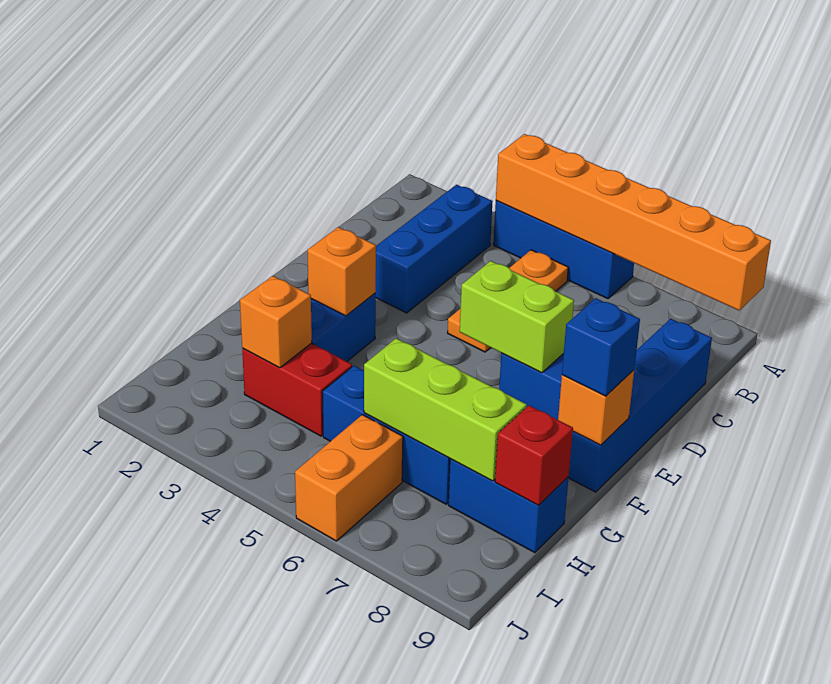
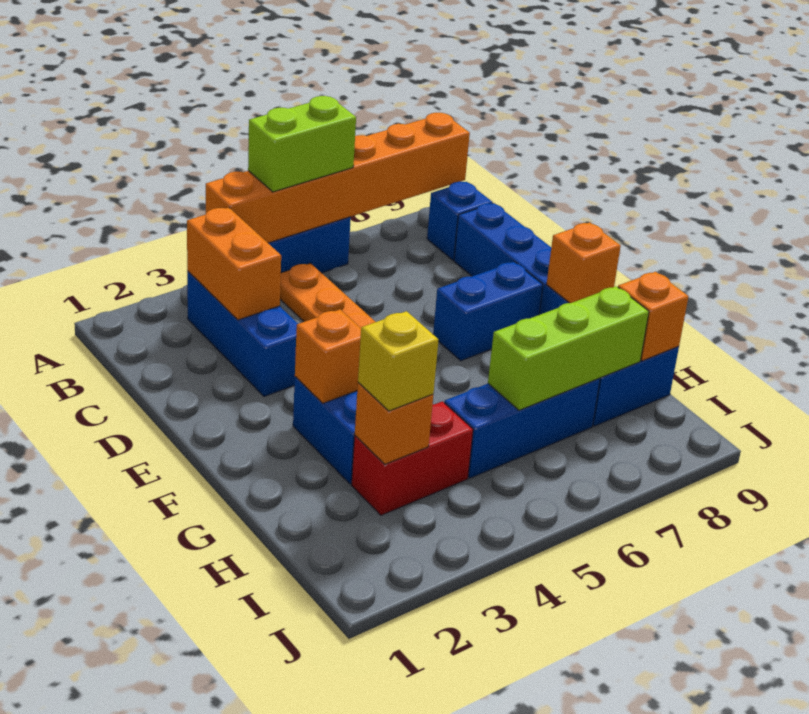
lime 1x2 brick [460,261,574,373] -> lime 1x2 brick moved to [248,96,356,192]
blue 1x1 brick [562,298,640,396] -> blue 1x1 brick moved to [427,182,493,260]
none -> yellow 1x1 brick [358,311,439,411]
red 1x1 brick [495,406,573,505] -> orange 1x1 brick [618,272,689,361]
orange 1x2 brick [295,415,403,541] -> orange 1x2 brick moved to [187,208,281,320]

